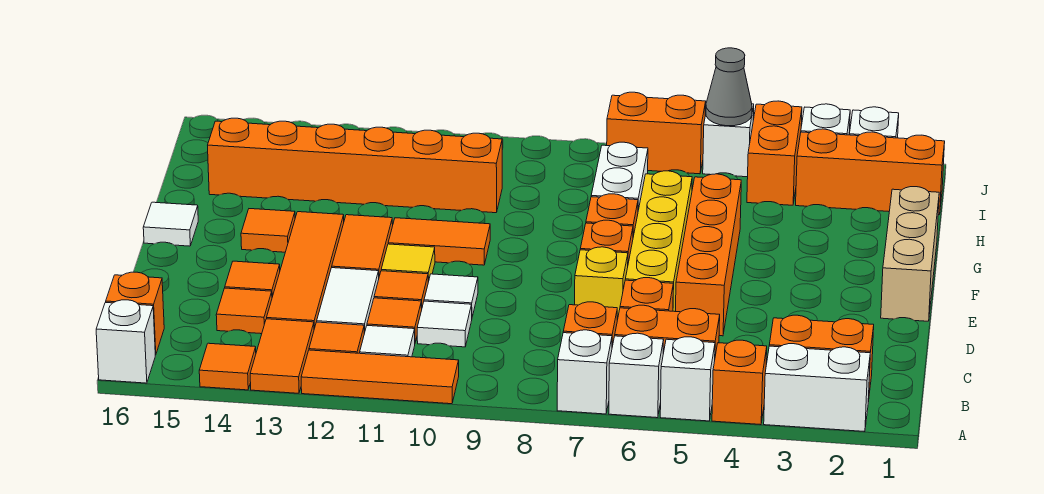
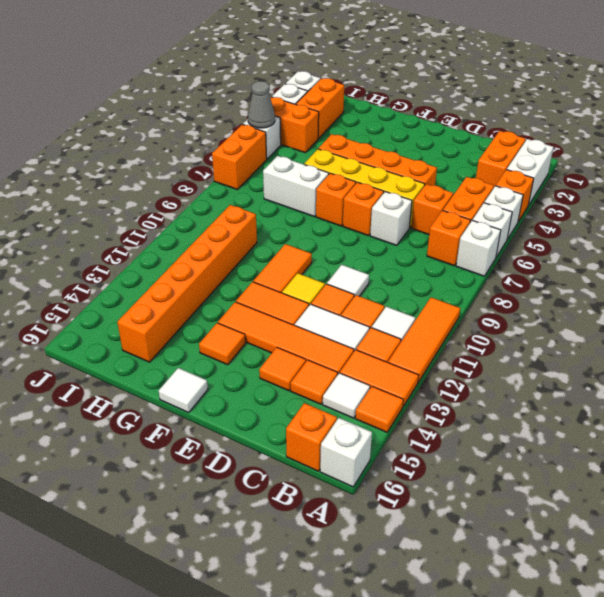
white 1x1 tile [417,301,472,347] -> white 1x1 tile moved to [323,373,370,418]
yellow 1x1 brick [575,247,628,320] -> white 1x1 brick [370,192,412,246]
tan 1x3 brick [881,187,939,321] -> none
orange 1x3 brick [796,129,945,215] -> orange 1x2 brick [296,78,344,139]

